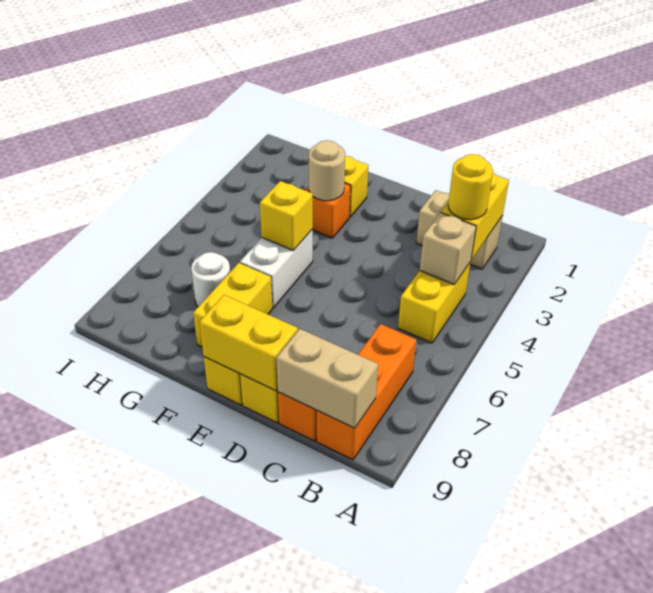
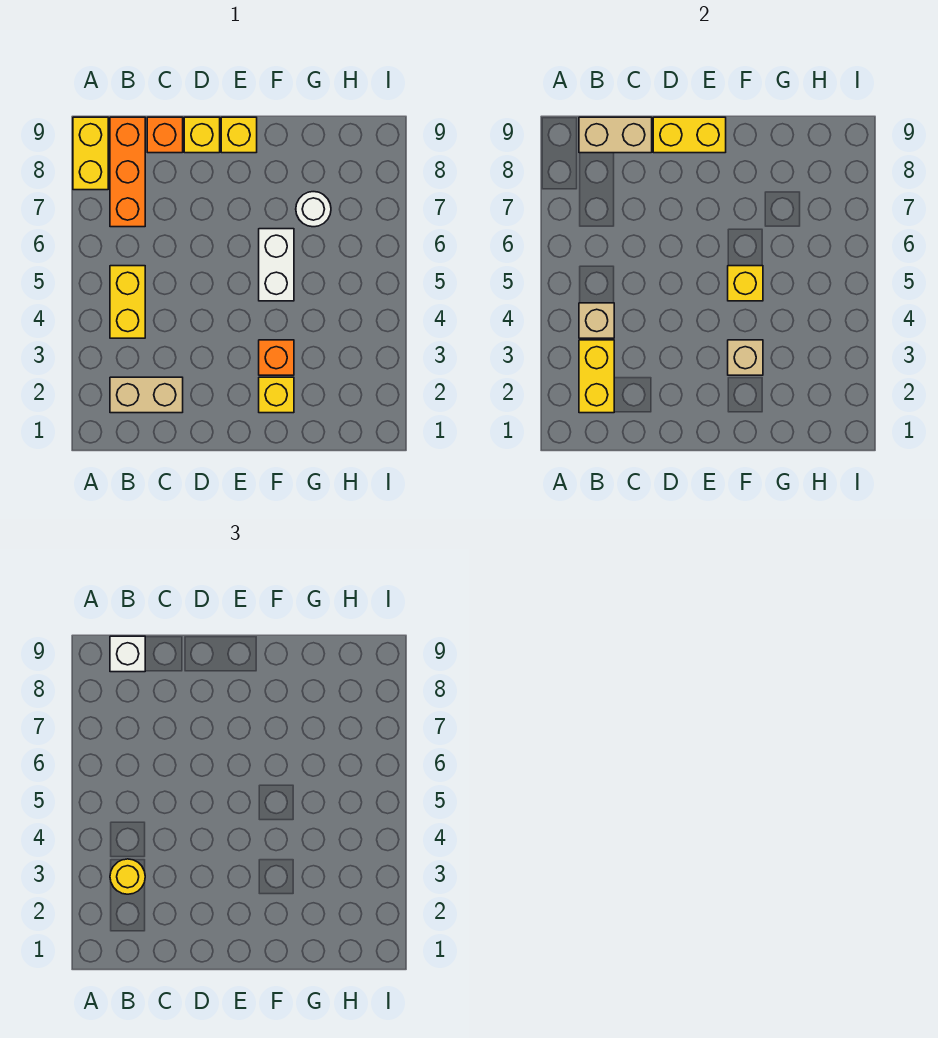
none -> white 1x1 brick [110,636,145,672]
tan 1x1 round brick [309,140,345,201] -> tan 1x1 brick [728,340,763,375]
yellow 1x2 brick [193,263,272,347] -> yellow 1x2 brick moved to [73,117,108,190]

